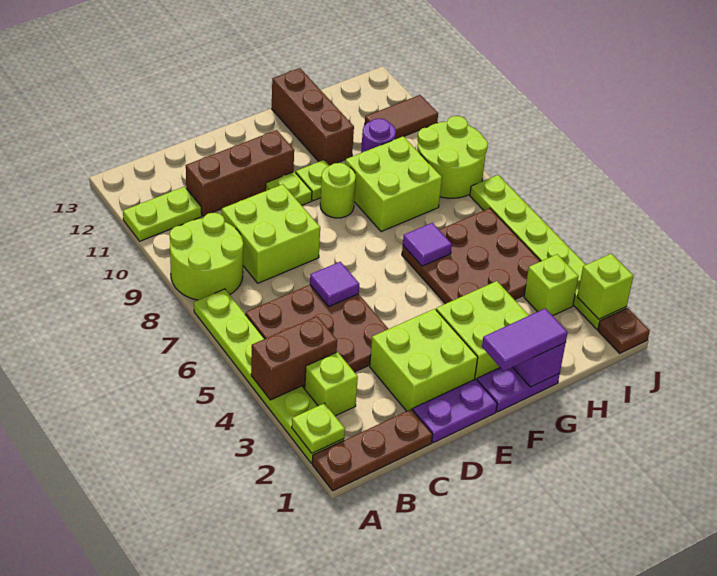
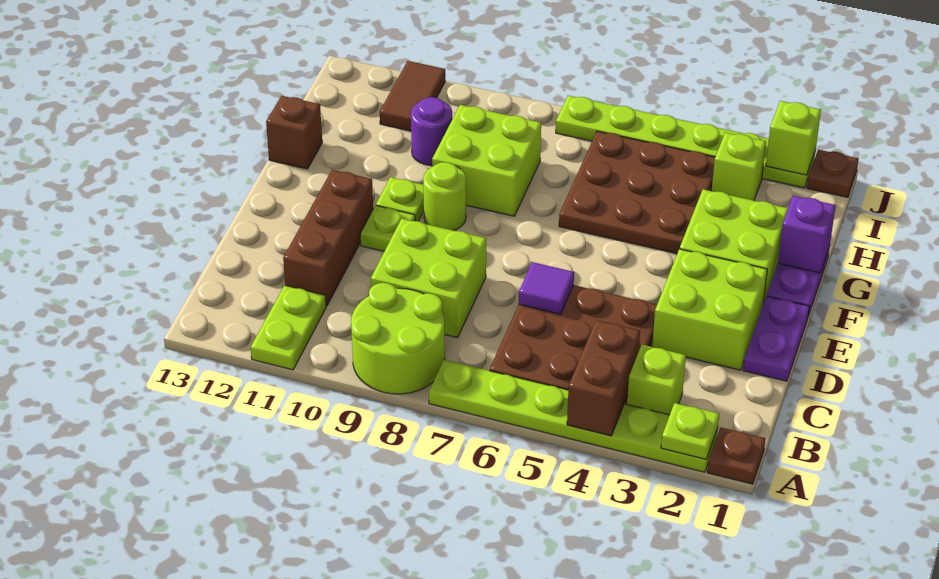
brown 1x3 plate [312,409,433,491] -> brown 1x1 plate [707,427,766,484]
purple 1x2 tile [482,308,568,371] -> none
purple 1x1 tile [403,223,452,266] -> none
brown 1x3 brick [272,68,354,166] -> brown 1x1 brick [266,96,322,169]
lime 2x2 round brick [417,116,488,198] -> none

